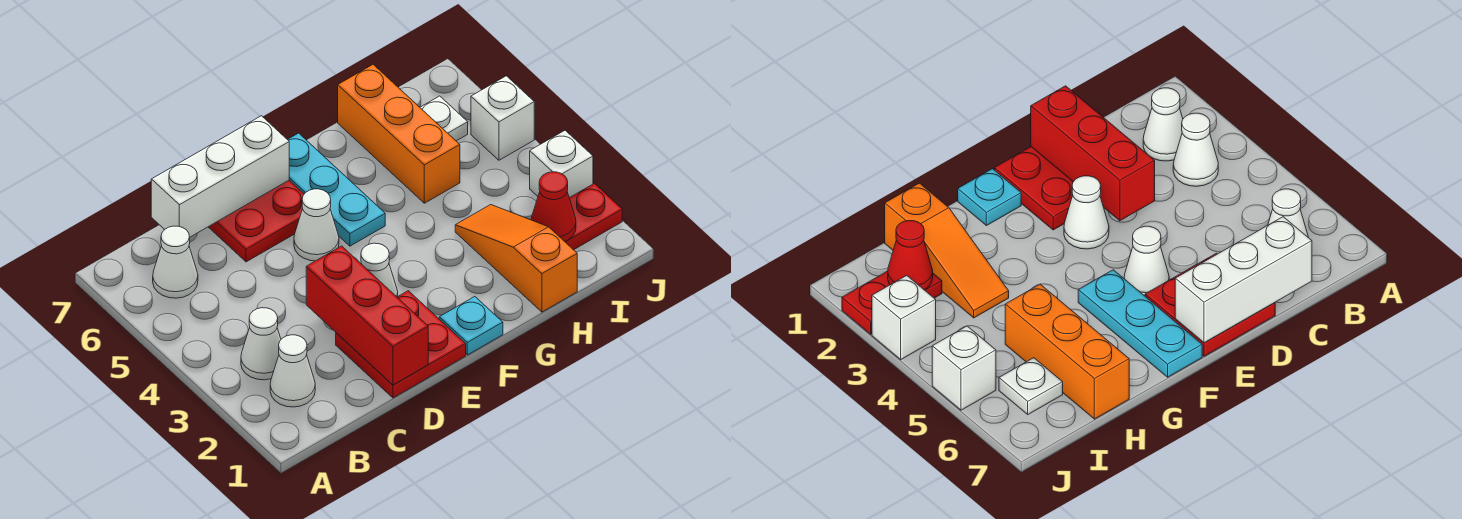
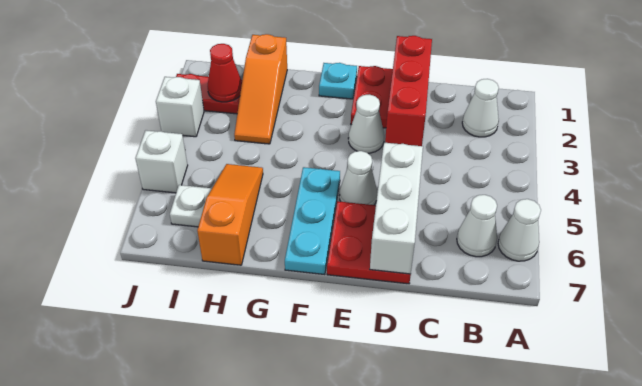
white 1x1 cone [241,308,281,380] -> white 1x1 cone moved to [498,199,541,261]
white 1x3 brick [151,116,289,237] -> white 1x3 brick turned to [370,143,423,274]
orange 1x3 brick [338,65,460,203] -> orange 1x3 slope [197,164,263,265]

